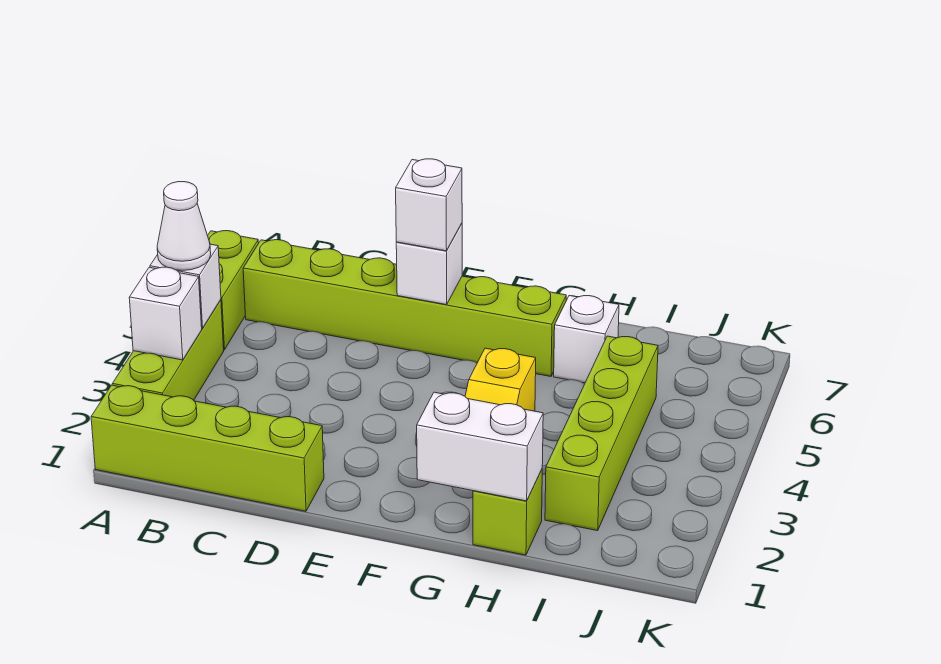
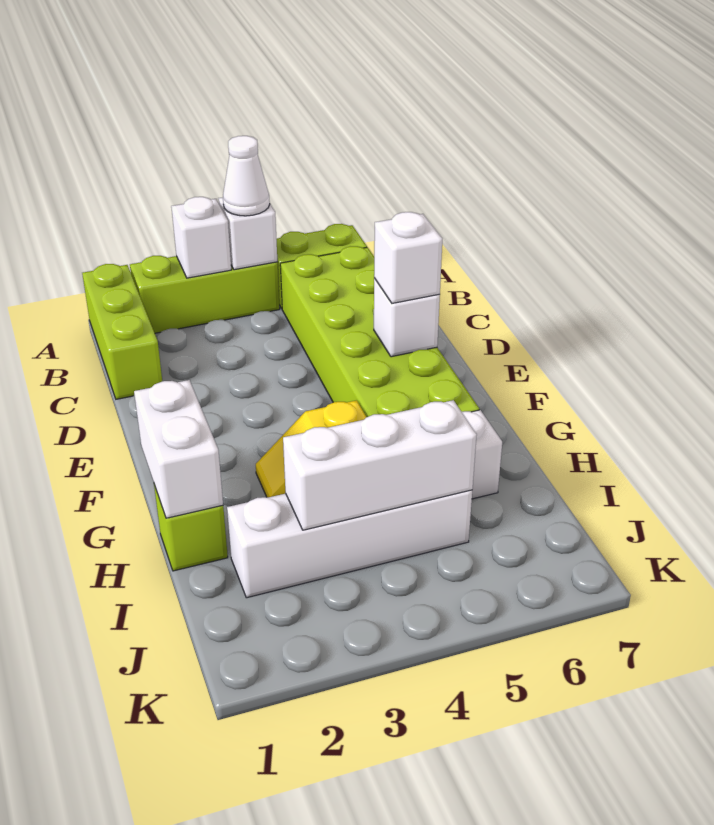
lime 1x4 brick [91,385,324,511] -> lime 1x3 brick [82,264,162,399]
lime 1x6 brick [243,240,566,376] -> lime 2x6 brick [280,246,479,417]
lime 1x4 brick [545,336,658,531] -> white 1x4 brick [227,490,472,598]
none -> white 1x3 brick [283,400,477,530]

